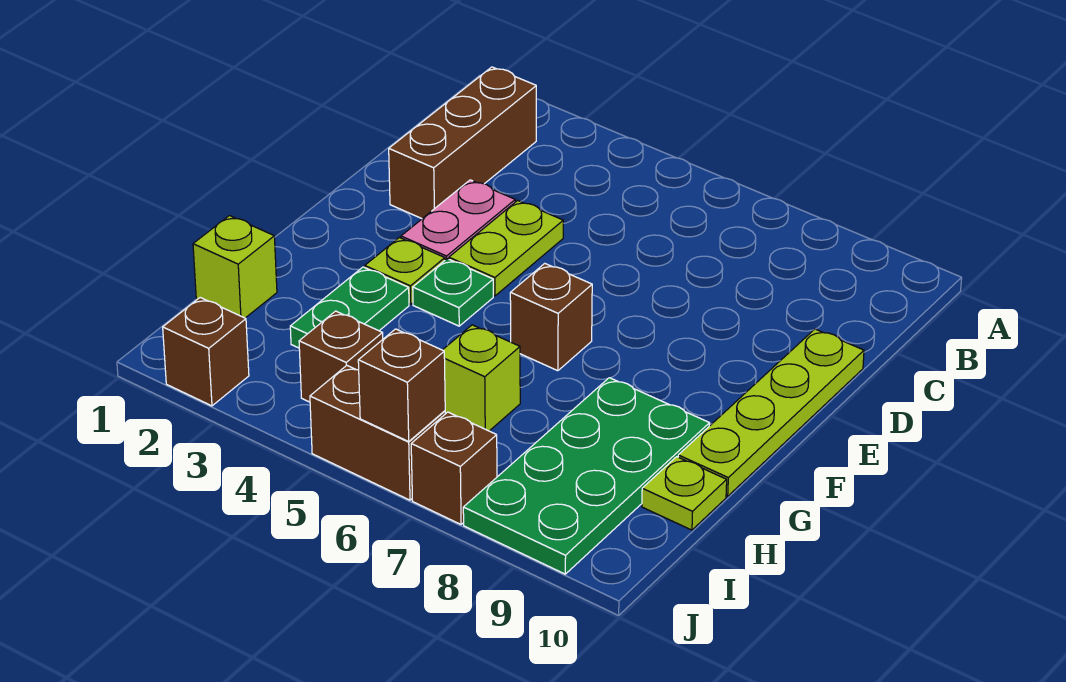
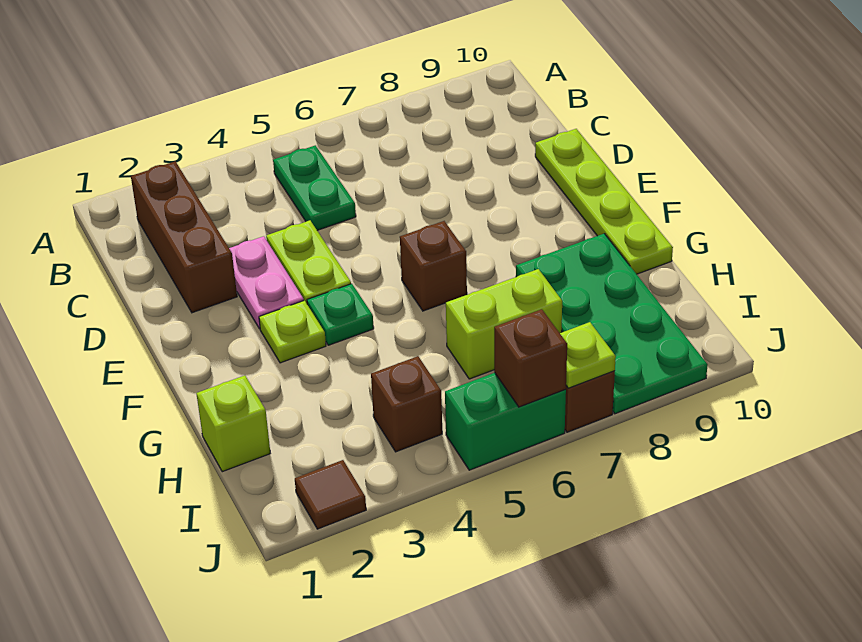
green 1x2 plate [290,267,409,348] -> green 1x2 plate moved to [273,145,356,230]
lime 1x1 brick [443,325,520,431] -> lime 1x2 brick [446,269,562,379]
lime 1x1 plate [642,457,727,530] -> lime 1x1 plate moved to [560,322,616,388]
brown 1x1 brick [163,298,249,406] -> brown 1x1 tile [295,460,366,529]
brown 1x2 brick [310,365,445,500] -> green 1x2 brick [445,373,566,470]

